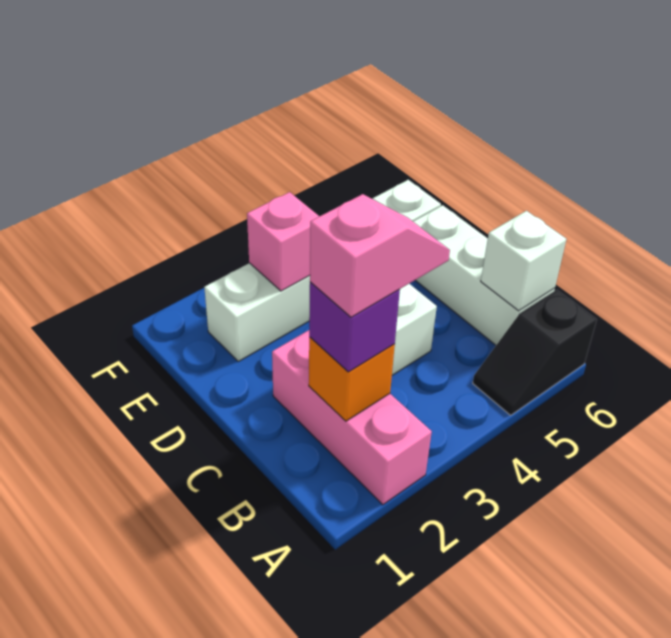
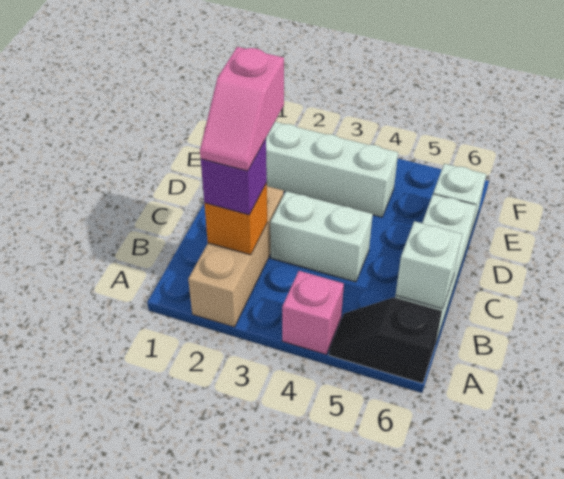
pink 1x3 brick [272,330,432,505] -> tan 1x3 brick [188,186,284,327]
pink 1x2 slope [310,194,450,317] -> pink 1x2 slope turned to [200,47,284,171]
pink 1x1 brick [247,192,319,291] -> pink 1x1 brick moved to [282,271,344,355]

